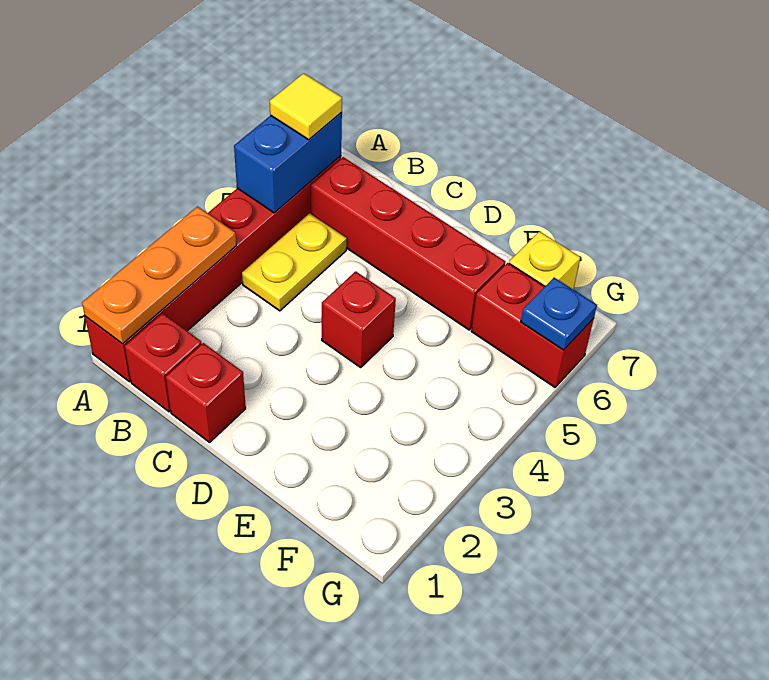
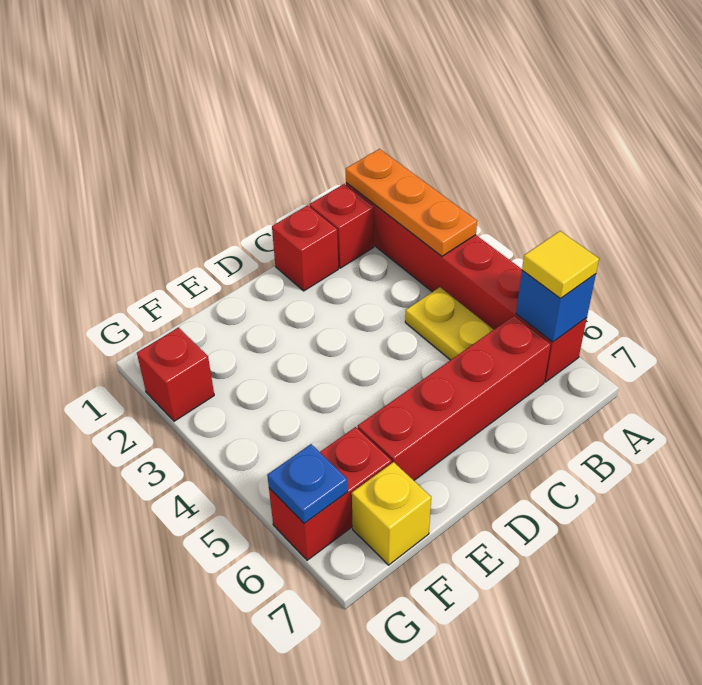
blue 1x2 brick [234,112,342,213] -> blue 1x1 brick [516,270,596,342]
red 1x1 brick [322,271,396,368] -> red 1x1 brick moved to [137,327,214,421]

